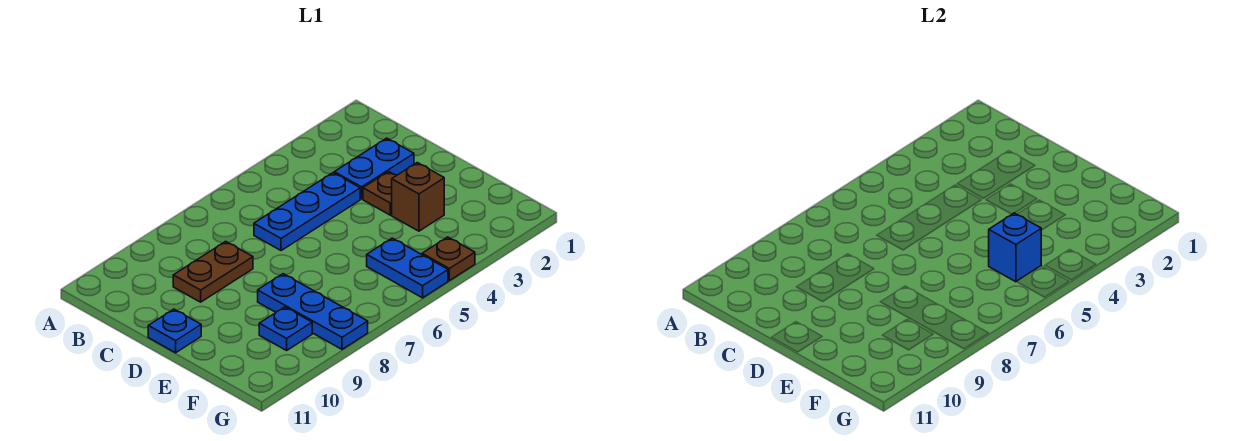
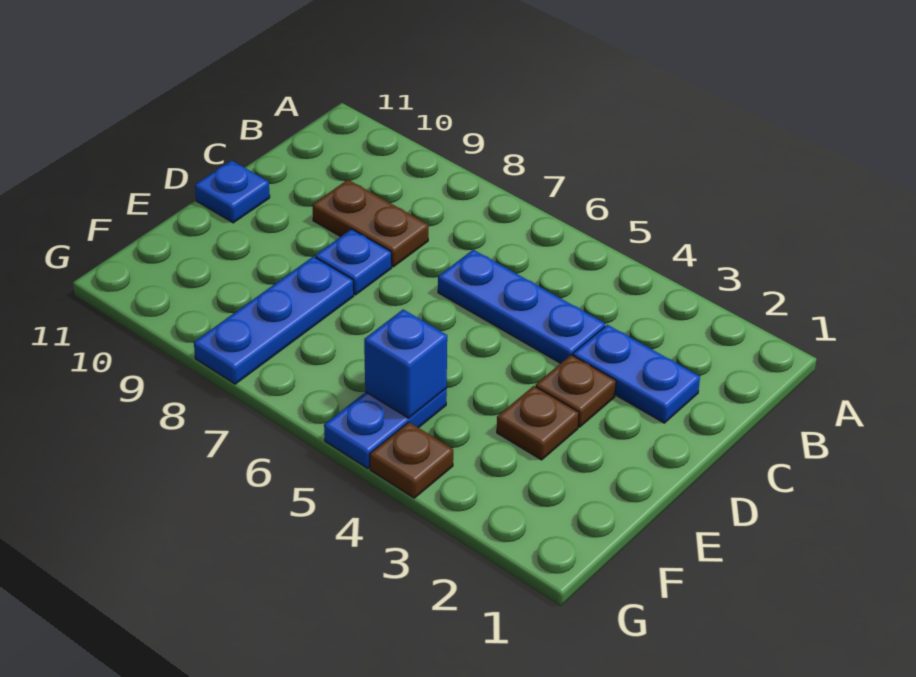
brown 1x1 brick [392,163,444,231] -> brown 1x1 plate [497,386,579,460]
blue 1x1 plate [259,307,312,350] -> blue 1x1 plate moved to [315,229,392,295]

